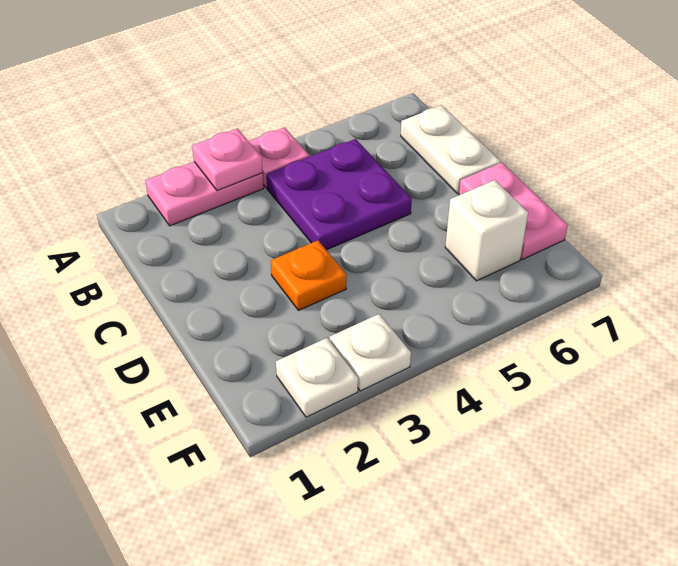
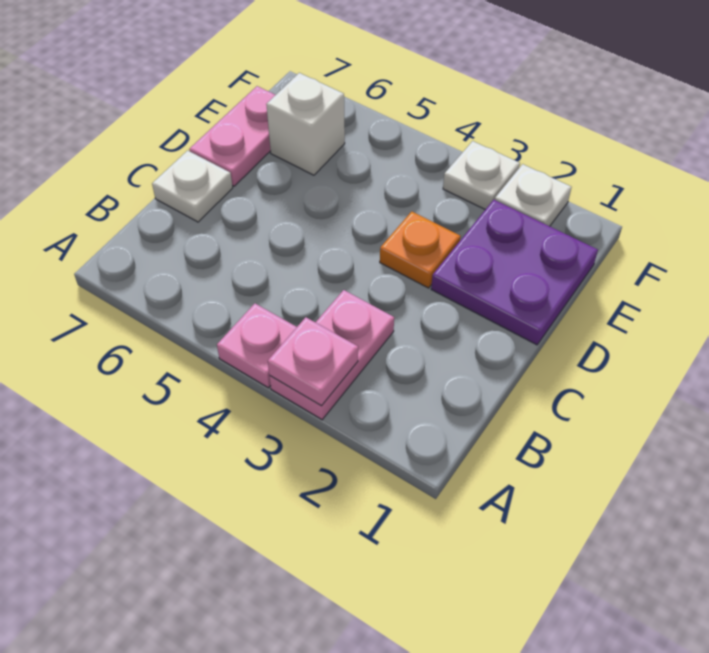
pink 1x2 plate [145,162,264,226] -> pink 1x2 plate turned to [269,290,394,420]
purple 2x2 plate [266,139,412,250] -> purple 2x2 plate moved to [431,200,598,345]
white 1x2 plate [401,105,500,194] -> white 1x1 plate [152,150,233,222]

